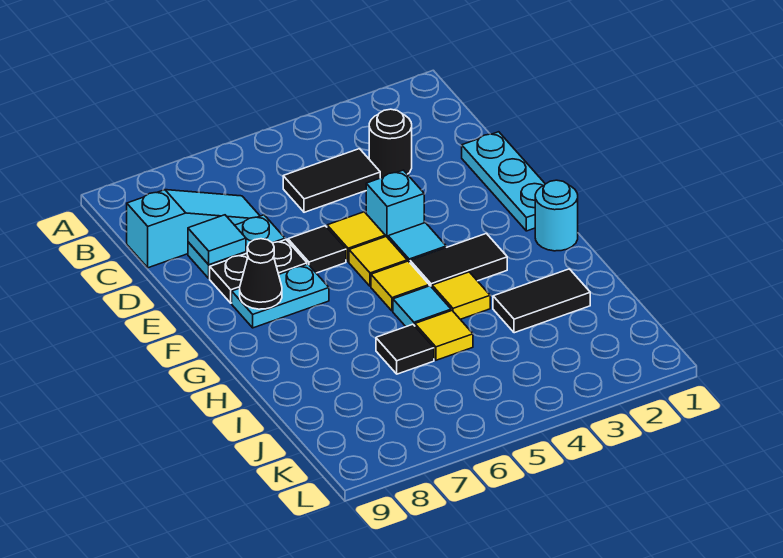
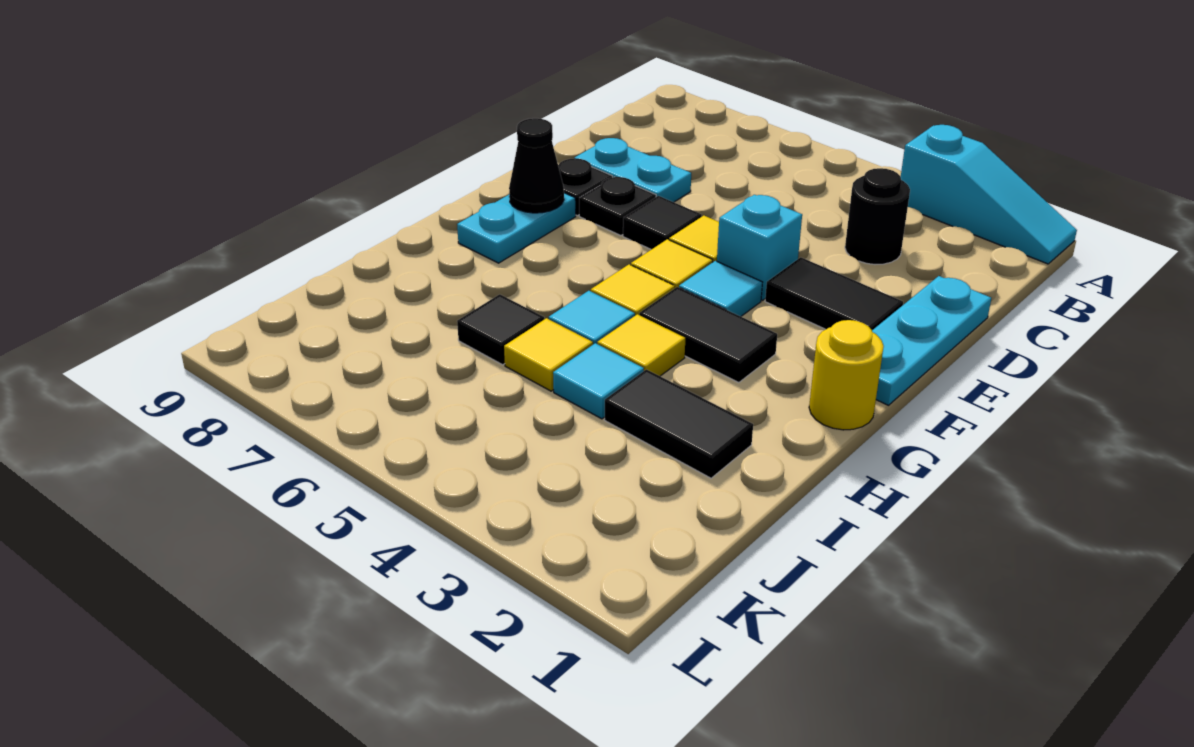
black 1x2 tile [283,149,380,212] -> black 1x2 tile moved to [765,257,903,330]
cyan 1x3 slope [127,190,260,268] -> cyan 1x3 slope moved to [901,125,1077,264]
cyan 1x1 tile [188,215,246,265] -> cyan 1x1 tile moved to [553,343,644,419]
cyan 1x2 plate [232,264,329,328] -> cyan 1x2 plate turned to [457,193,576,263]
cyan 1x1 round brick [535,180,578,251] -> yellow 1x1 round brick [809,320,884,430]

